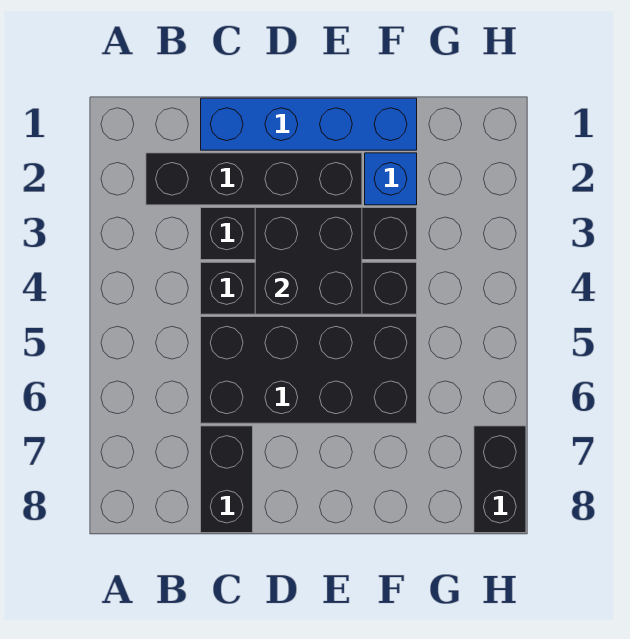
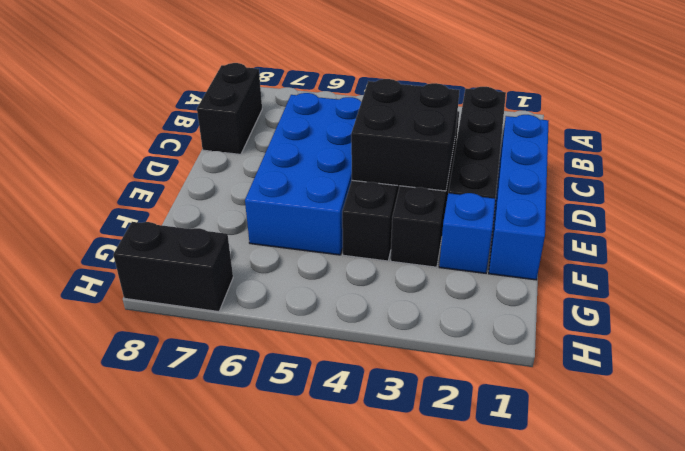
black 2x4 brick [201,317,417,423] -> blue 2x4 brick [245,93,361,255]
black 1x2 brick [201,426,253,533] -> black 1x2 brick turned to [197,63,262,154]

